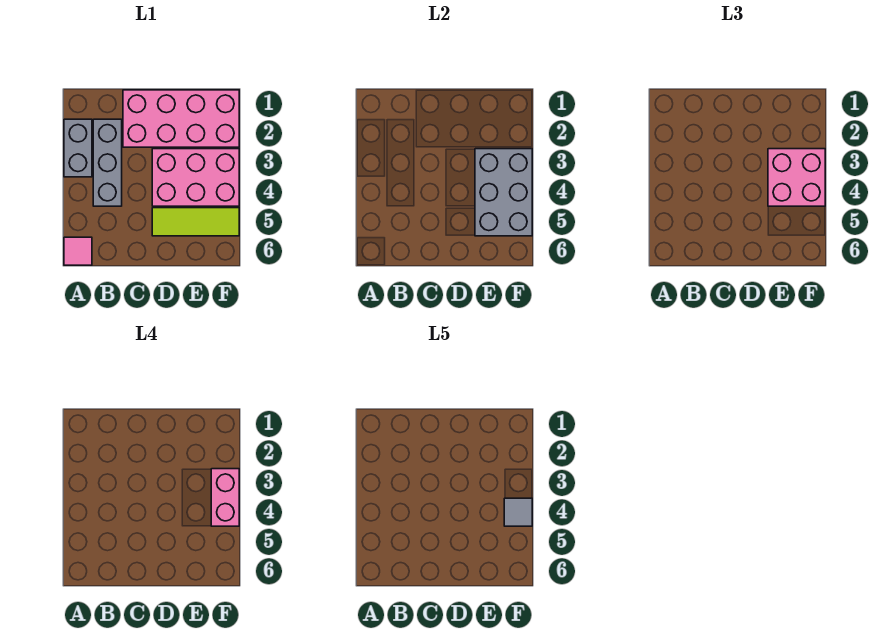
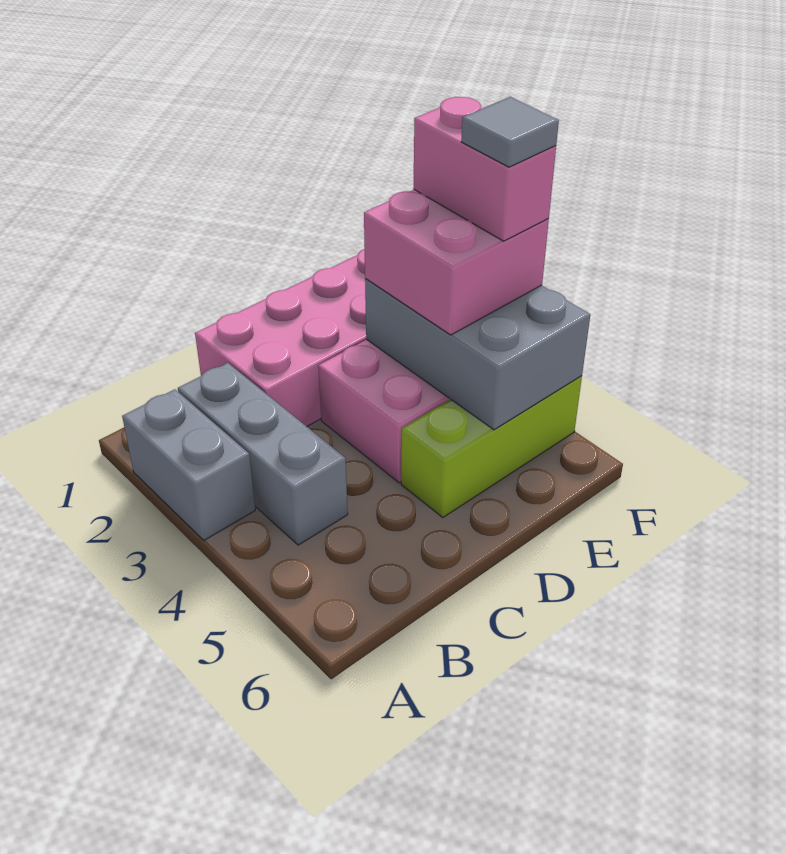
pink 1x1 tile [64,237,92,265] -> none
lime 1x3 tile [152,208,239,236] -> lime 1x3 brick [401,376,582,518]

